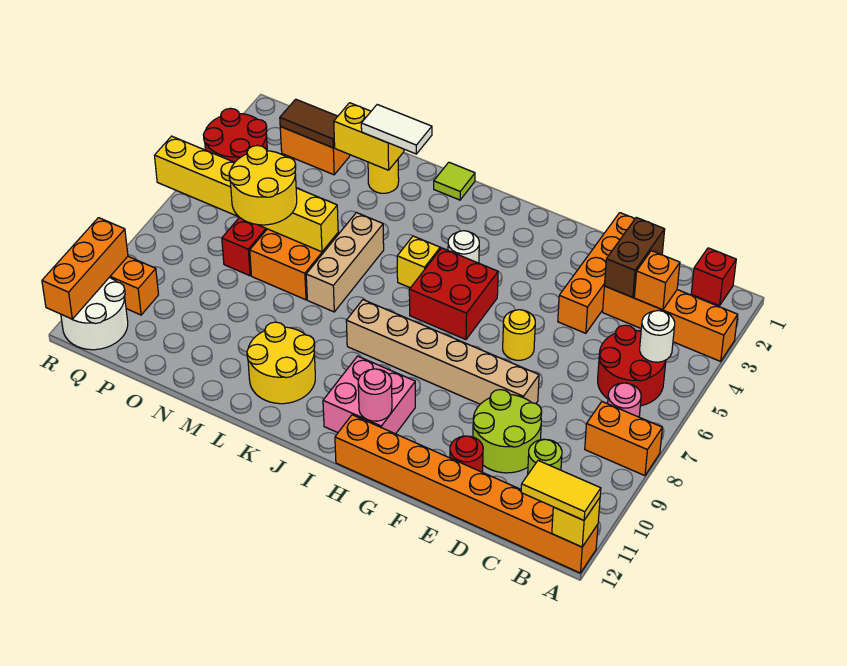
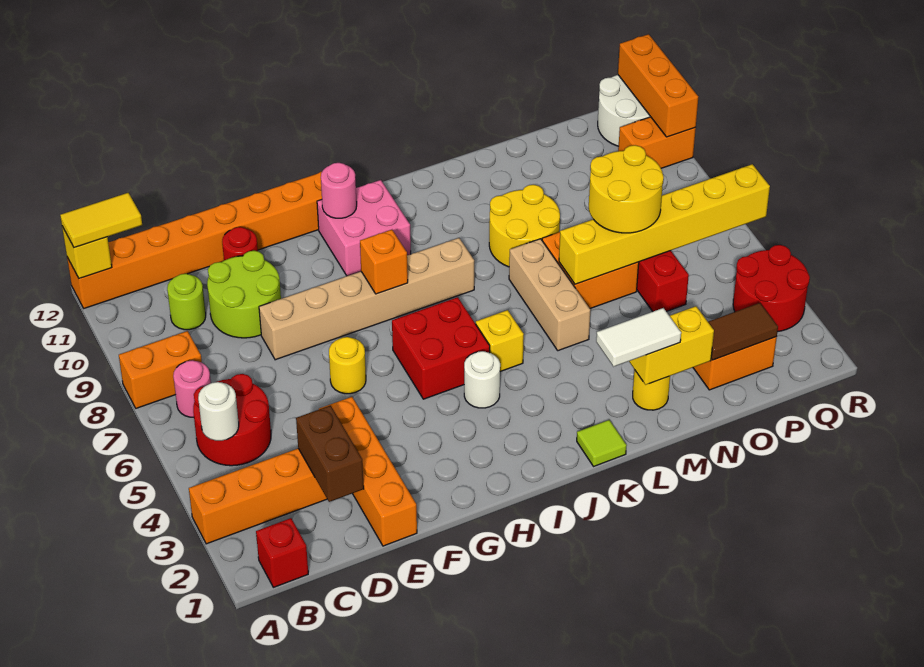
orange 1x1 brick [634,251,680,310] -> orange 1x1 brick moved to [360,230,408,294]
yellow 2x2 round brick [247,322,315,404] -> yellow 2x2 round brick moved to [489,185,560,267]

